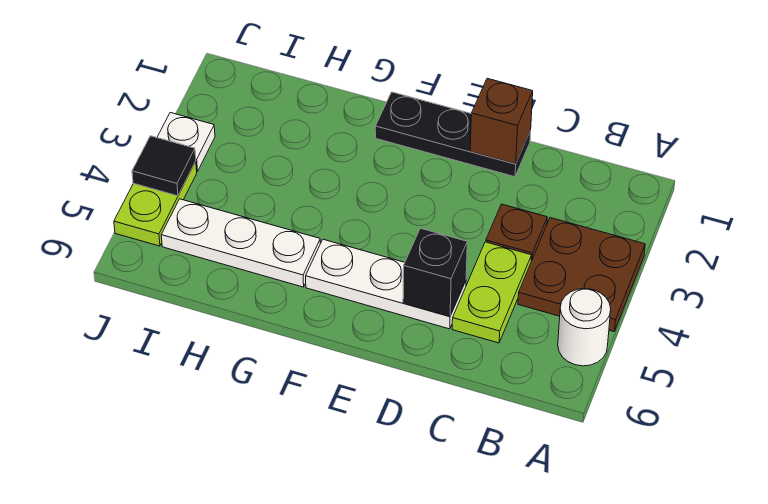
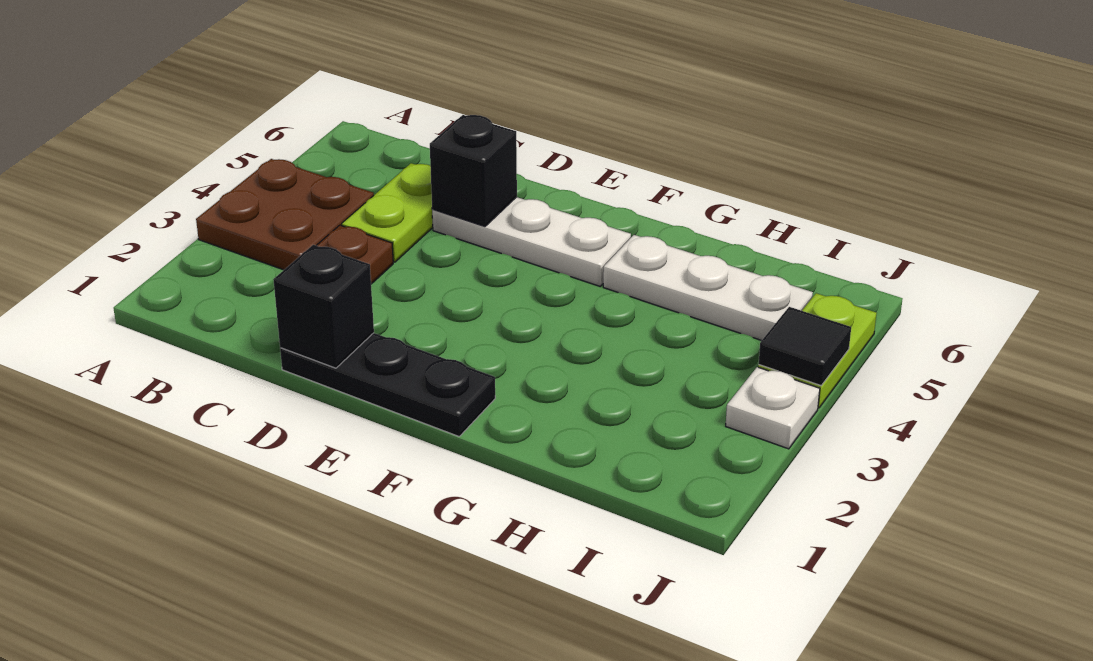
white 1x1 round brick [558,289,611,366] -> none
brown 1x1 brick [470,78,533,164] -> black 1x1 brick [273,245,374,368]

